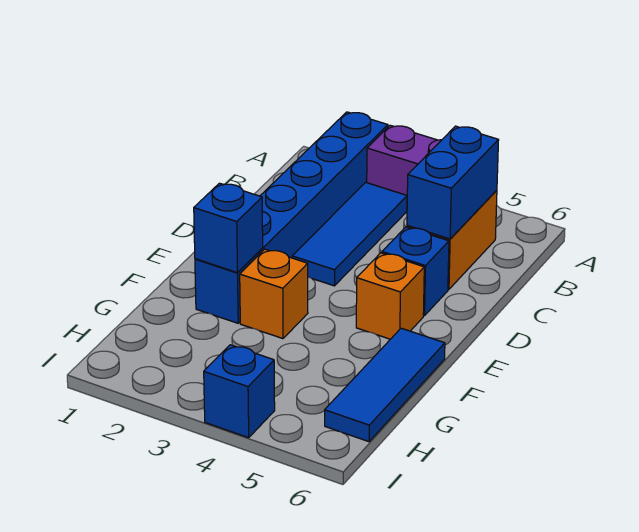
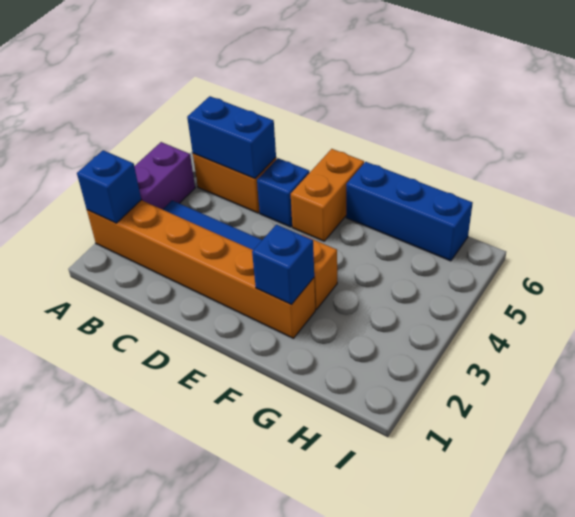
blue 1x6 brick [195,112,388,323] -> orange 1x6 brick [87,200,315,338]
orange 1x1 brick [356,253,424,339] -> orange 1x2 brick [291,149,364,241]
blue 1x3 tile [325,328,445,442] -> blue 1x3 brick [346,162,473,261]
blue 1x1 brick [204,345,275,438] -> blue 1x1 brick moved to [77,150,141,223]

